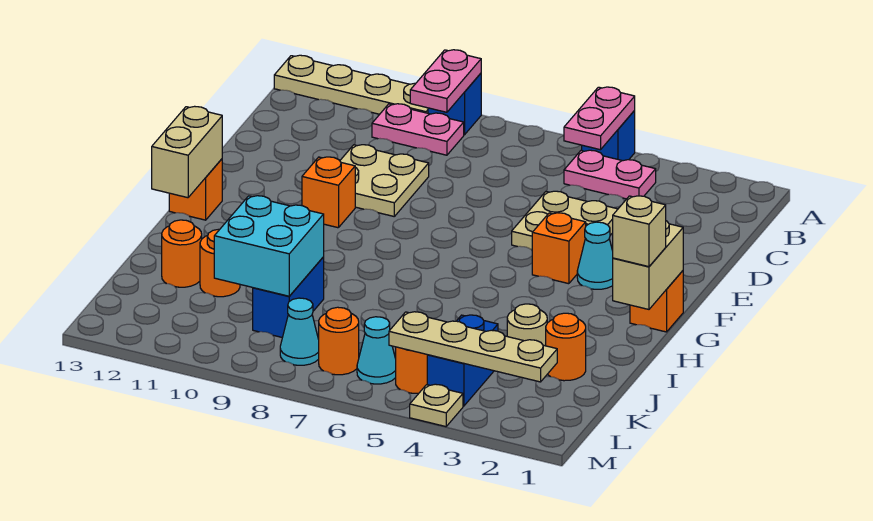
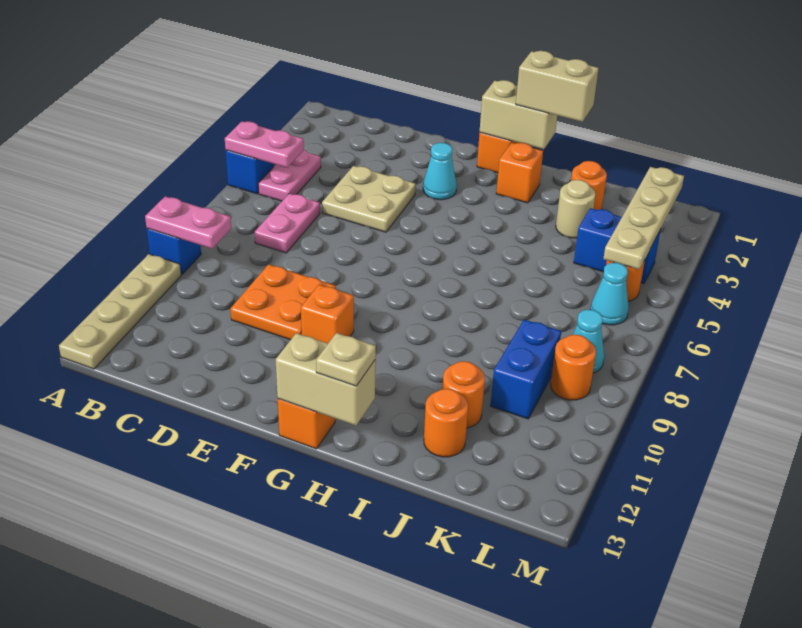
pink 1x2 plate [372,104,464,155] -> pink 1x2 plate moved to [255,193,320,253]
tan 2x2 plate [340,145,429,216] -> orange 2x2 plate [230,264,336,340]
orange 1x1 brick [532,213,586,284] -> orange 1x1 brick moved to [496,142,543,203]
tan 1x1 brick [613,196,666,267] -> tan 1x2 brick [516,51,599,122]
blue 1x2 brick [253,257,324,338] -> blue 1x2 brick turned to [491,320,561,419]
cyan 2x2 brick [214,196,324,296] -> none
orange 1x1 round brick [319,307,359,375] -> orange 1x1 round brick moved to [551,334,596,400]
tan 1x1 plate [410,384,463,427] -> tan 1x1 plate moved to [316,333,376,386]

